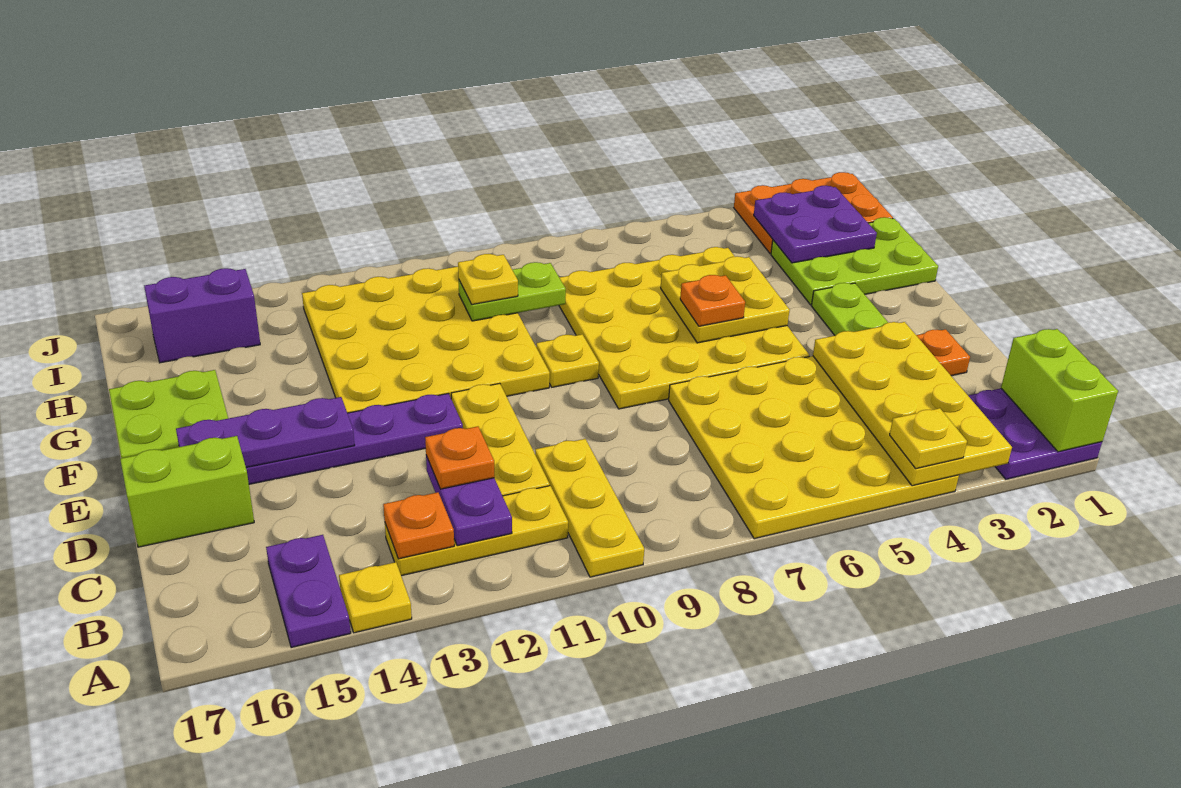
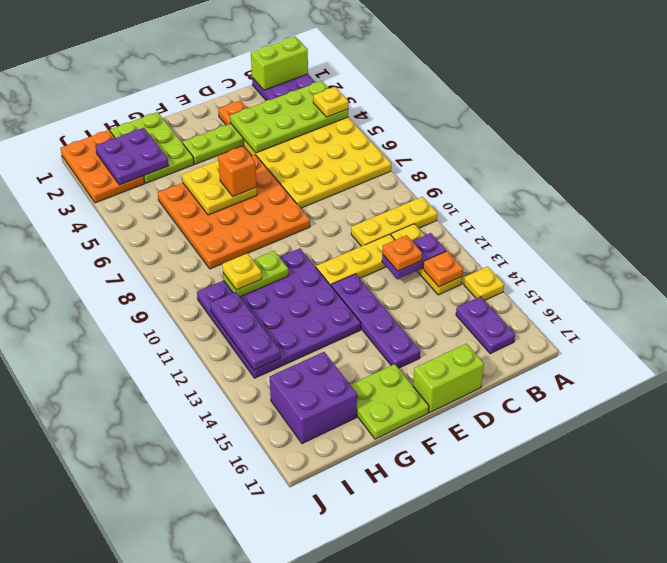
yellow 2x4 plate [813,322,1012,486] -> lime 2x4 plate [230,81,348,153]
purple 1x2 plate [266,535,351,648] -> purple 1x2 plate turned to [456,296,515,354]
lime 1x2 brick [120,436,254,547] -> lime 1x2 brick turned to [413,344,484,412]
yellow 4x4 plate [559,247,809,409] -> orange 4x4 plate [158,155,310,269]
purple 1x3 plate [176,397,355,467] -> purple 1x3 plate moved to [210,292,280,370]
orange 1x1 plate [680,275,745,326] -> orange 1x1 brick [218,146,257,196]
yellow 1x1 plate [536,334,599,387] -> none
yellow 4x4 plate [302,266,550,413] -> purple 4x4 plate [197,248,361,378]
lime 1x2 plate [459,262,566,321] -> lime 1x2 plate turned to [223,251,288,297]
purple 1x2 brick [144,268,260,363] -> purple 2x2 brick [270,352,357,444]

